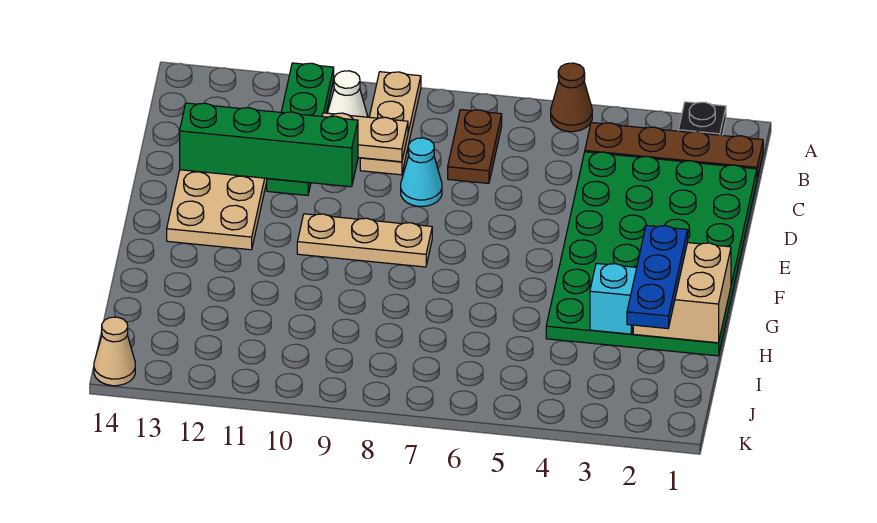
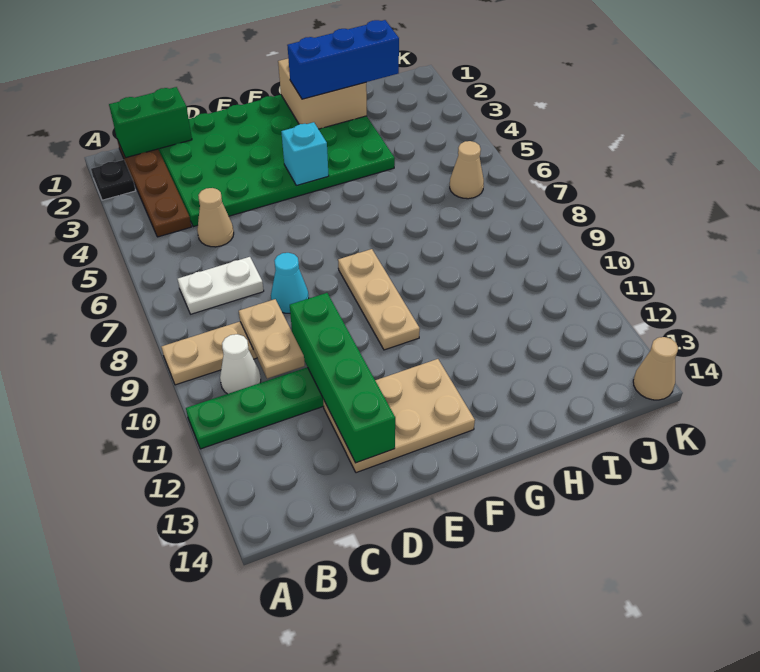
brown 1x1 cone [551,63,592,132] -> none
none -> green 1x2 brick [109,87,192,158]
brown 1x2 plate [448,110,502,183] -> white 1x2 plate [178,257,264,314]
none -> tan 1x1 cone [197,188,234,247]
blue 1x3 plate [627,225,688,329] -> blue 1x3 brick [287,20,399,99]
cyan 1x1 brick [590,263,637,334] -> cyan 1x1 brick moved to [281,122,329,185]
none -> tan 1x1 cone [450,141,484,199]

